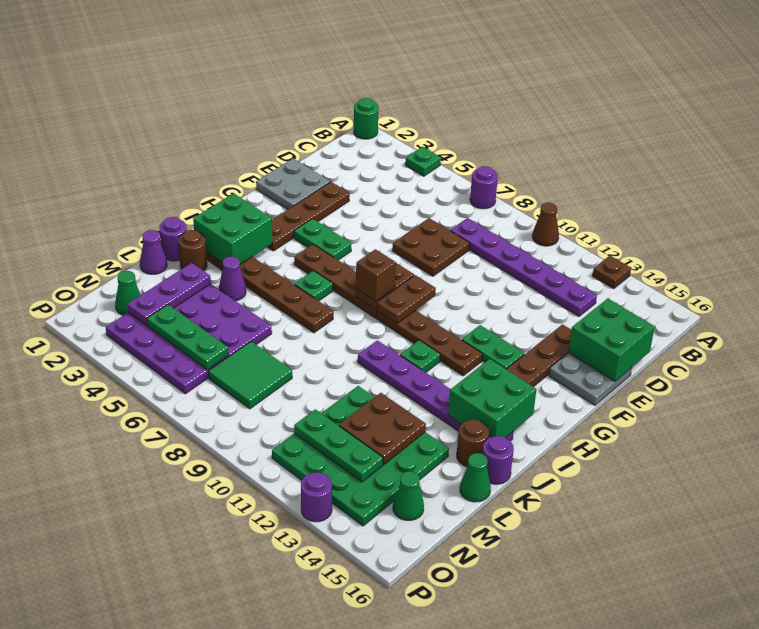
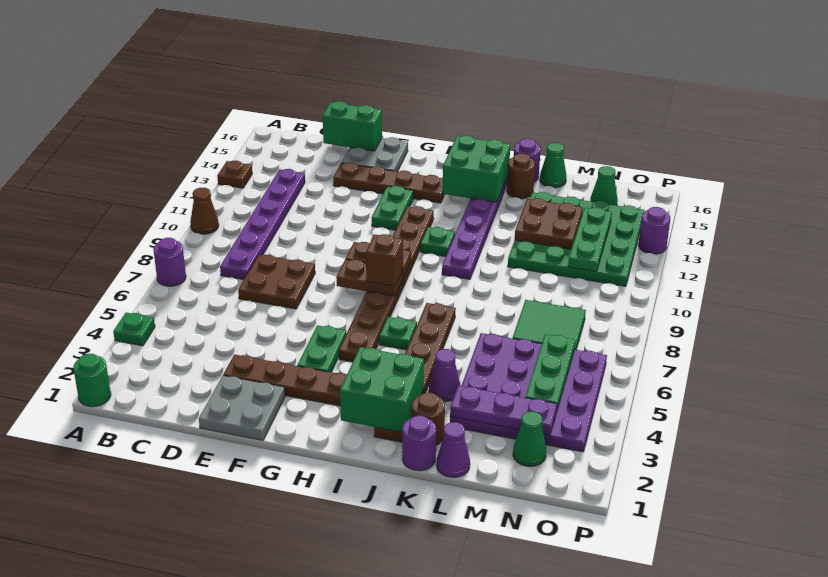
green 2x2 brick [568,298,655,381] -> green 1x2 brick [323,101,382,151]

